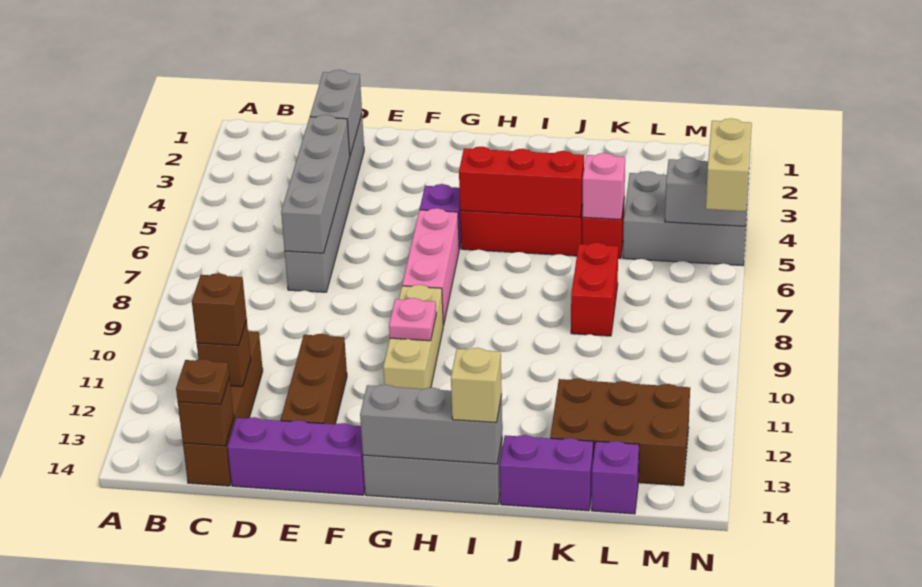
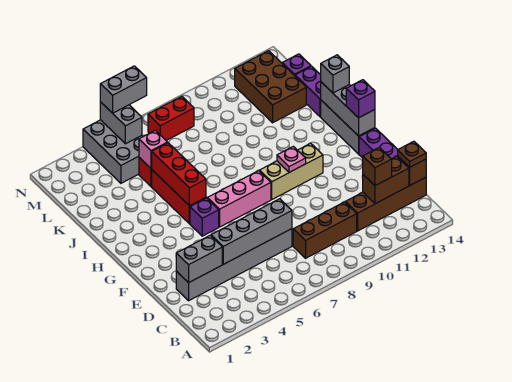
brown 1x1 brick [197,320,251,386] -> brown 1x2 brick [363,156,409,204]
brown 1x3 brick [281,334,347,424] -> brown 1x3 brick moved to [293,202,357,258]
none -> purple 1x1 brick [346,80,375,118]
tan 1x1 brick [451,348,502,423] -> grey 1x1 brick [321,55,349,93]
red 1x2 brick [571,243,618,336] -> red 1x2 brick moved to [148,96,194,140]
tan 1x2 brick [706,119,752,211] -> grey 1x2 brick [100,66,147,113]

